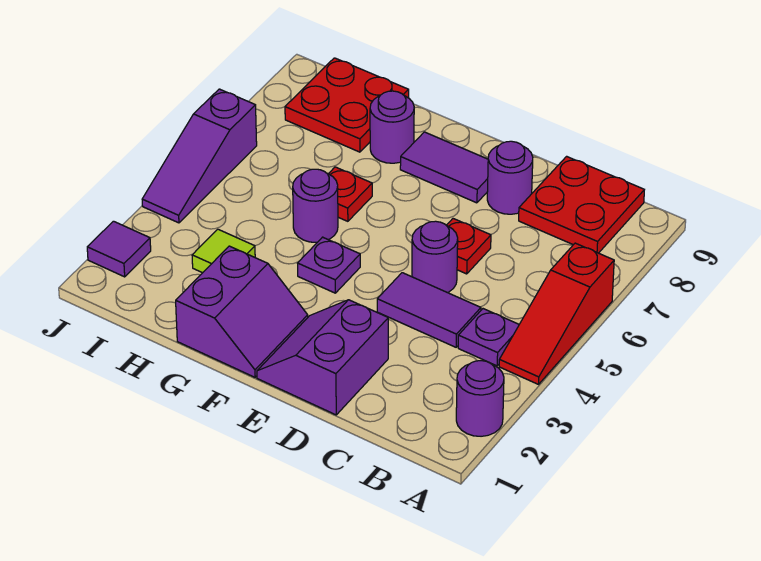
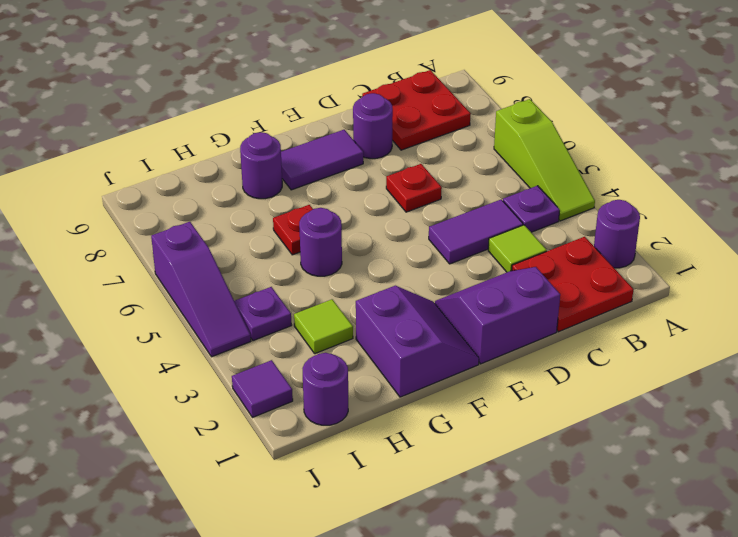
red 1x3 slope [499,243,614,384] -> lime 1x3 slope [494,99,595,221]
none -> lime 1x1 tile [488,225,547,272]
purple 2x2 slope [257,300,388,415] -> purple 2x2 slope turned to [435,267,560,364]
purple 1x1 round brick [412,221,458,293] -> purple 1x1 round brick moved to [303,353,348,425]
purple 1x1 plate [297,237,360,293] -> purple 1x1 plate moved to [235,287,292,341]
red 2x2 plate [285,58,409,152] -> red 2x2 plate moved to [512,237,633,332]

